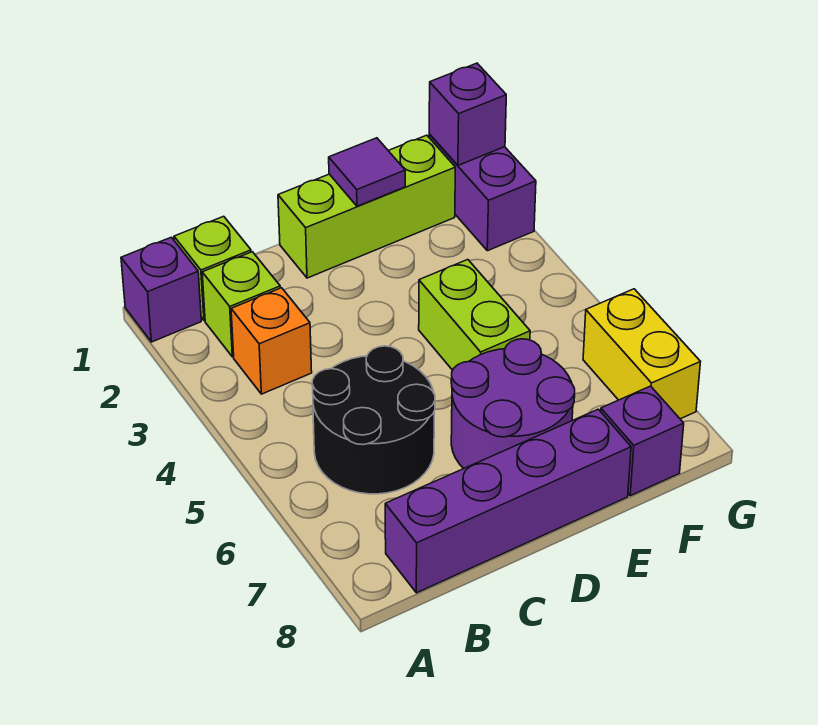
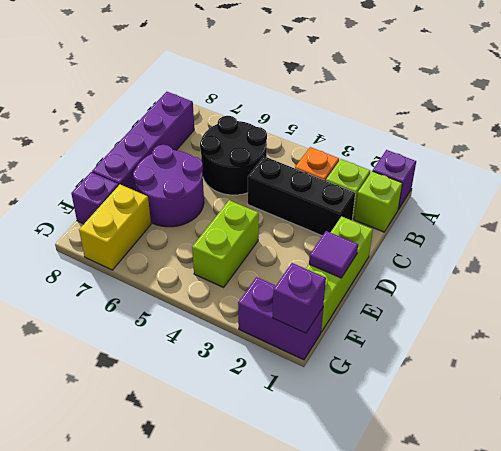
none -> black 1x3 brick [248,156,355,236]
lime 1x2 brick [419,260,530,370] -> lime 1x2 brick turned to [192,200,259,287]
yellow 1x2 brick [583,289,700,419] -> yellow 1x2 brick turned to [79,185,151,270]

